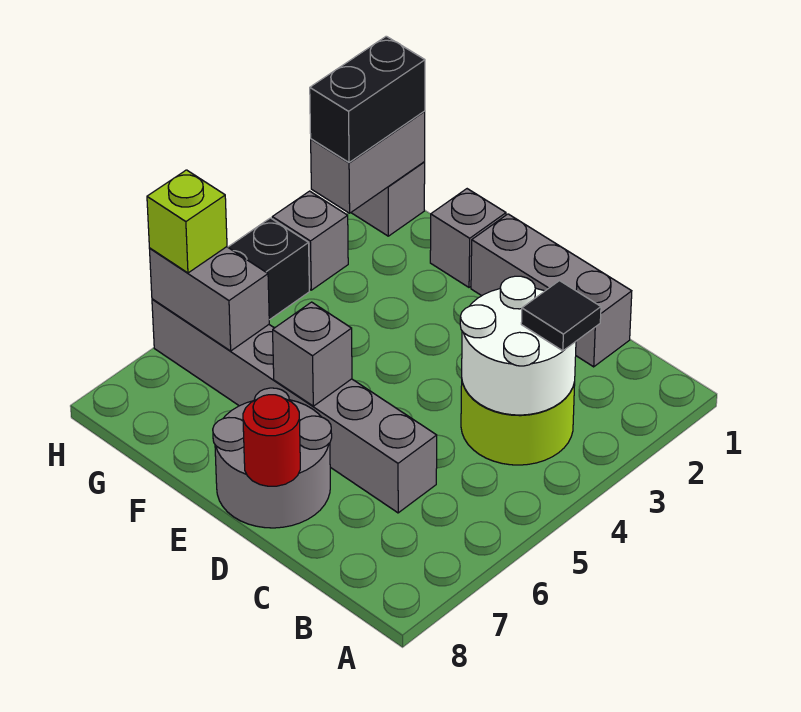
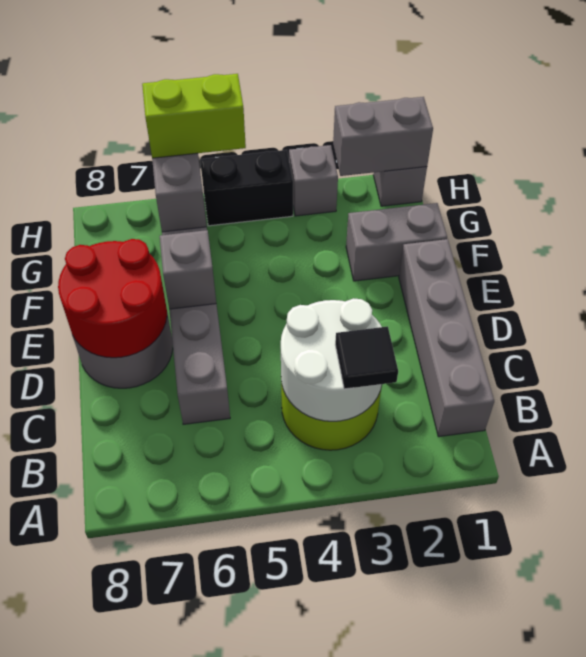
grey 1x3 brick [471,214,632,367] -> grey 1x4 brick [399,239,494,437]
red 1x1 round brick [243,395,300,486] -> red 2x2 round brick [58,239,167,358]
grey 1x1 brick [430,189,506,287] -> grey 1x2 brick [346,203,447,281]
black 1x2 brick [310,36,425,162] -> none
lime 1x1 brick [147,170,227,273] -> lime 1x2 brick [142,74,246,158]

